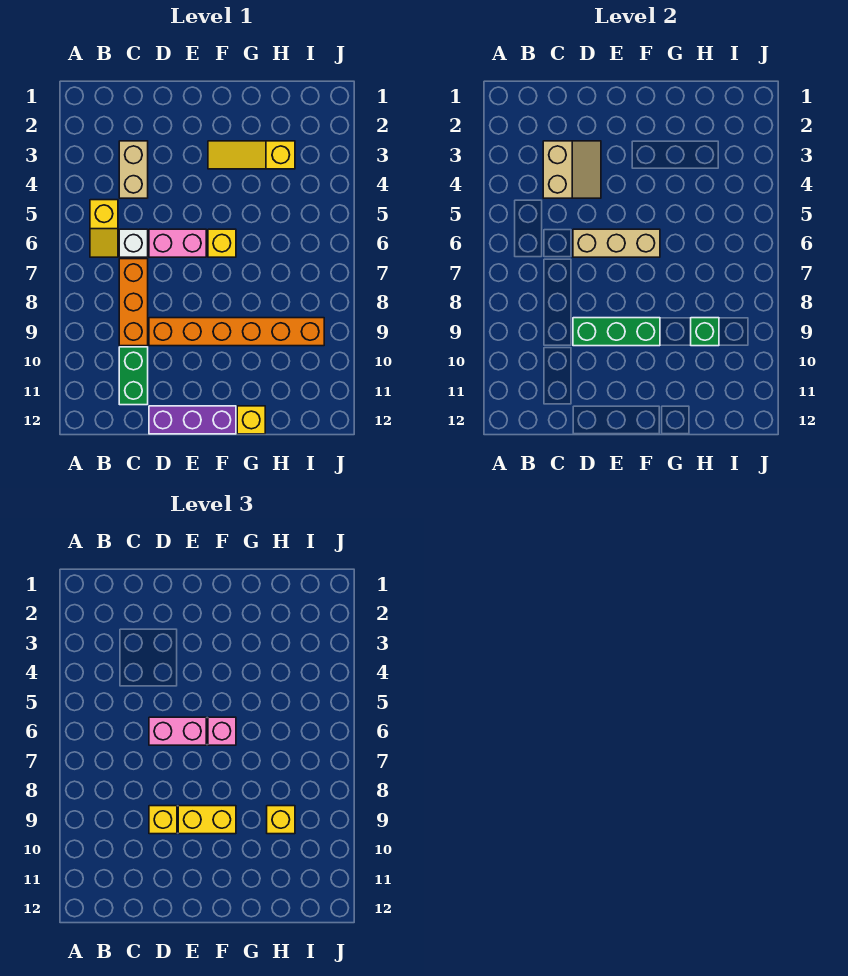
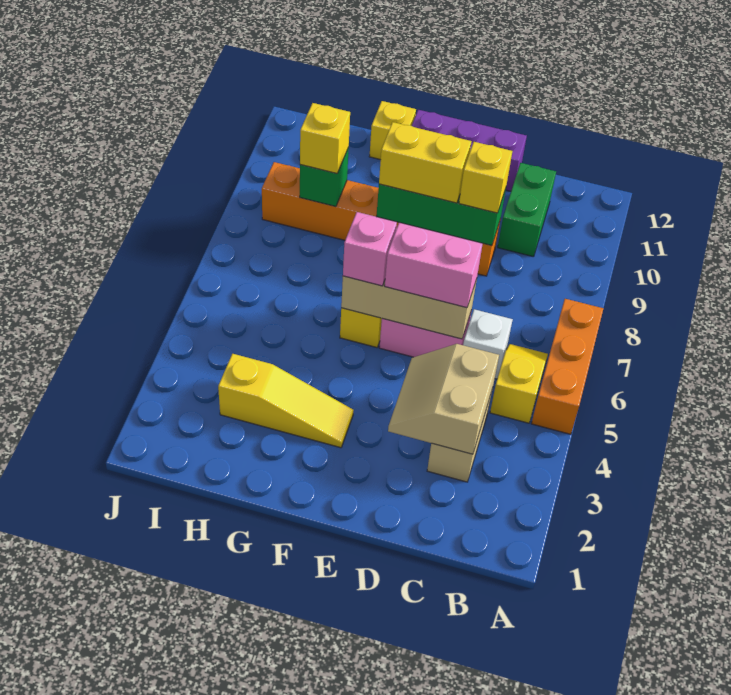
orange 1x3 brick [119,259,148,346] -> orange 1x3 brick moved to [531,299,603,434]

